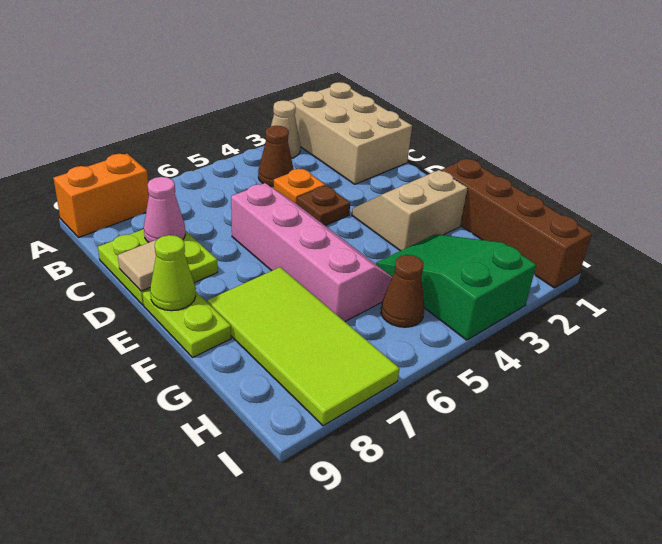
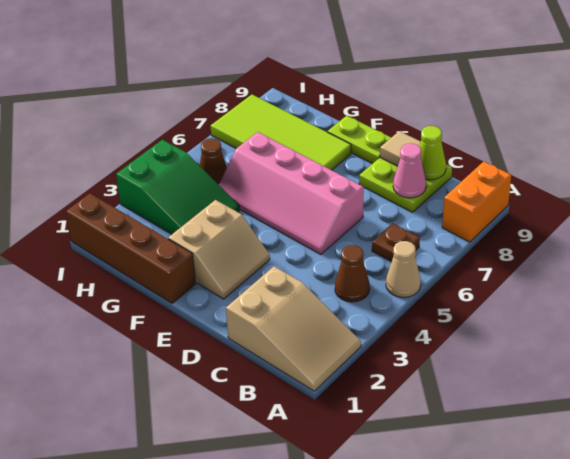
tan 2x3 brick [289,82,412,184] -> tan 2x3 slope [226,266,361,391]
tan 1x1 cone [271,100,300,158] -> tan 1x1 cone moved to [386,241,421,297]
orange 1x1 plate [274,168,325,204] -> none
brown 1x1 plate [297,186,350,226] -> brown 1x1 plate moved to [372,223,420,262]
lime 1x1 cone [150,235,196,311] -> lime 1x1 cone moved to [419,126,446,180]

